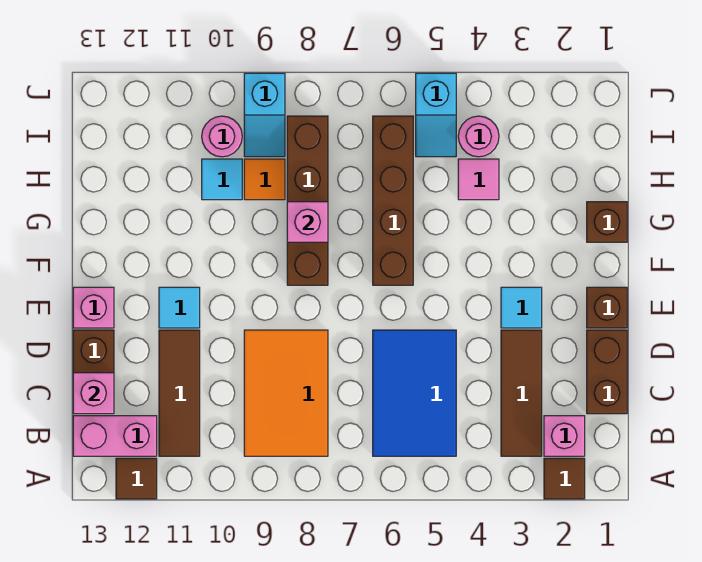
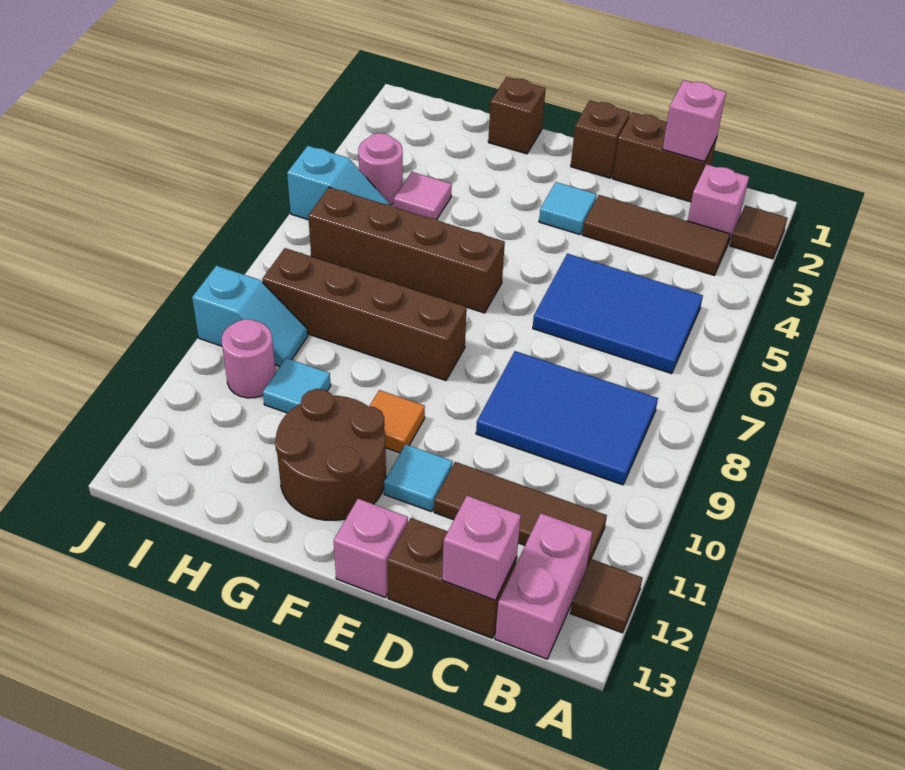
orange 2x3 tile [244,330,328,456] -> blue 2x3 tile [476,351,658,485]
none -> brown 2x2 round brick [275,389,386,520]
pink 1x1 brick [287,202,328,242] -> pink 1x1 brick moved to [663,80,726,162]
orange 1x1 tile [244,159,285,200] -> orange 1x1 tile moved to [370,390,425,453]

